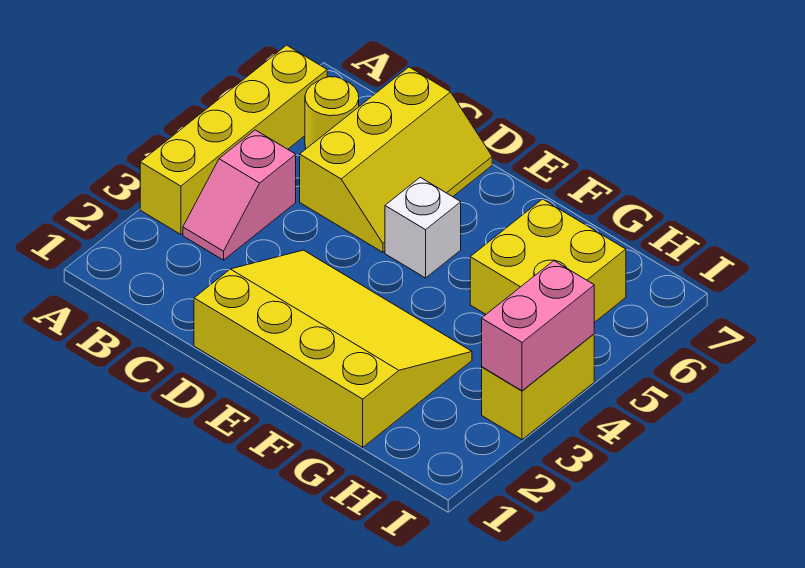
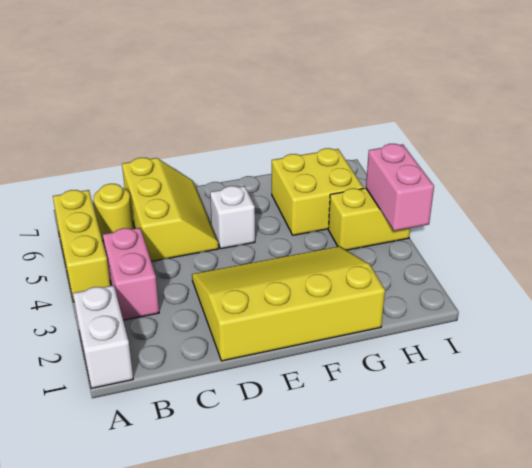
none -> white 1x2 brick [73,285,133,388]
yellow 1x4 brick [140,45,327,234] -> yellow 1x3 brick [53,190,110,302]
pink 1x2 slope [183,130,296,260] -> pink 1x2 brick [103,228,159,320]
yellow 1x2 brick [482,334,594,440] -> yellow 1x2 brick turned to [328,188,410,250]

